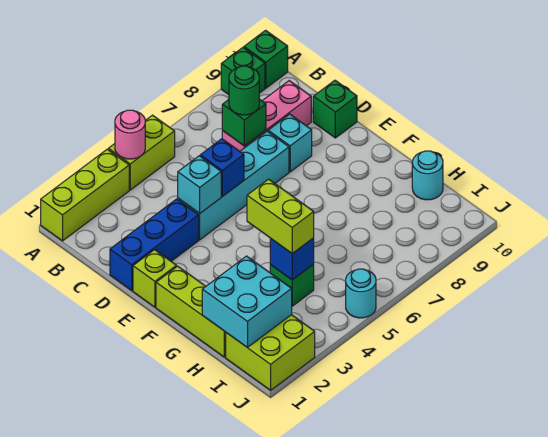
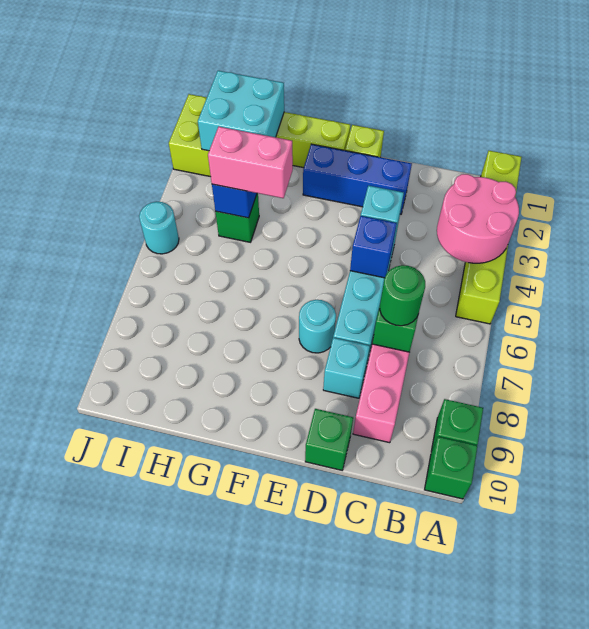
pink 1x1 round brick [115,110,145,159] -> pink 2x2 round brick [437,174,519,263]
blue 1x3 brick [110,199,199,291] -> blue 1x3 brick turned to [303,144,412,214]
lime 1x2 brick [247,179,314,254] -> pink 1x2 brick [208,127,293,198]
cyan 1x1 round brick [412,151,443,200] -> cyan 1x1 round brick moved to [299,300,336,353]

